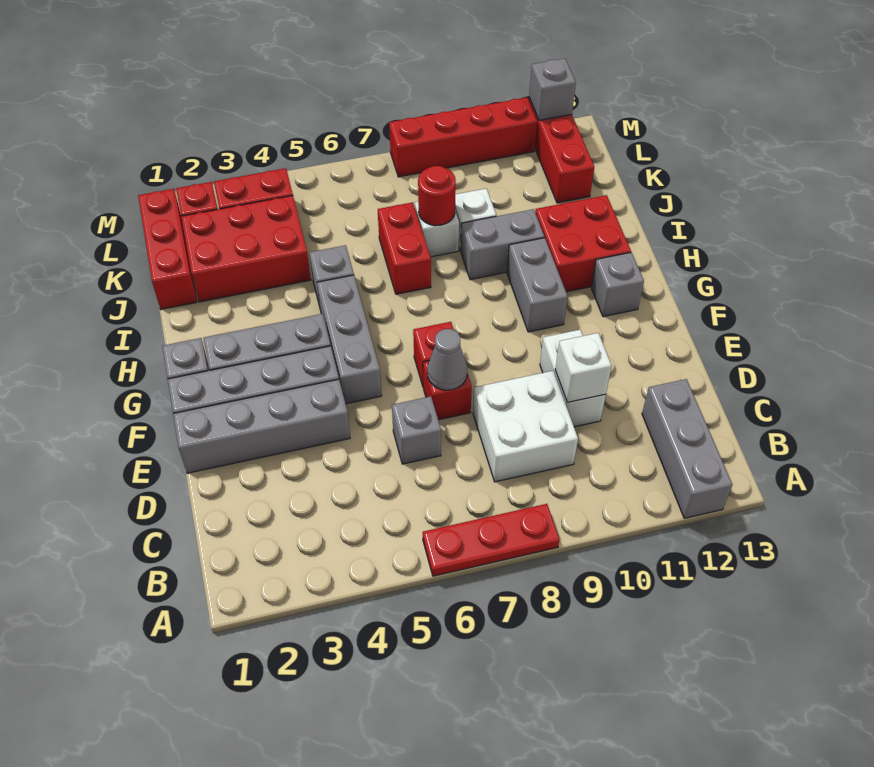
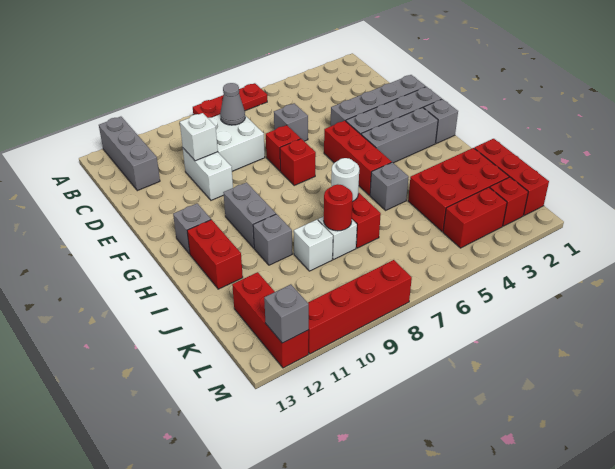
grey 1x1 cone [427,329,467,390] -> grey 1x1 cone moved to [220,83,245,125]
grey 1x3 brick [317,275,382,404] -> red 1x3 brick [324,121,392,195]
red 2x2 brick [535,195,631,292] -> red 1x2 brick [187,220,243,289]
none -> white 1x1 round brick [331,158,359,202]
grey 1x2 brick [461,209,544,280] -> grey 1x1 brick [253,214,292,265]

